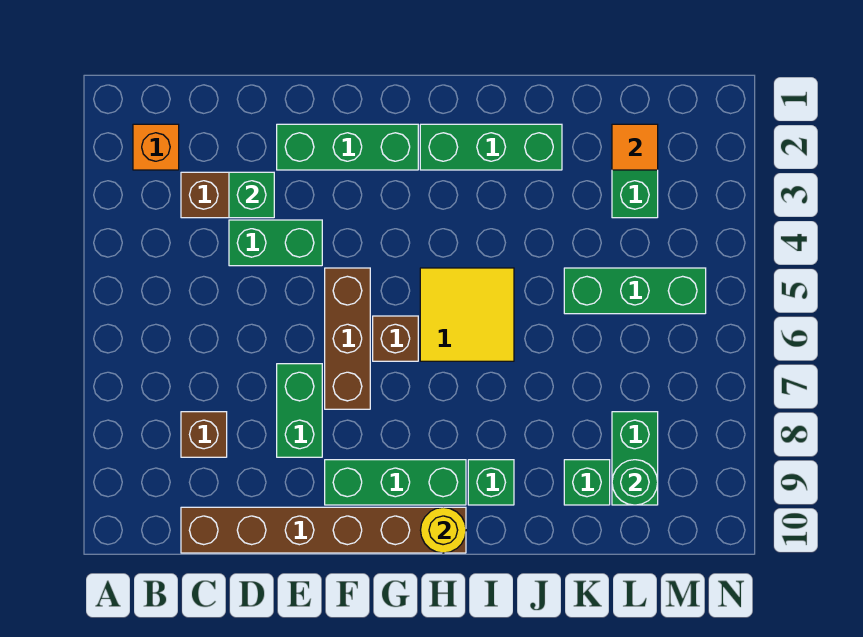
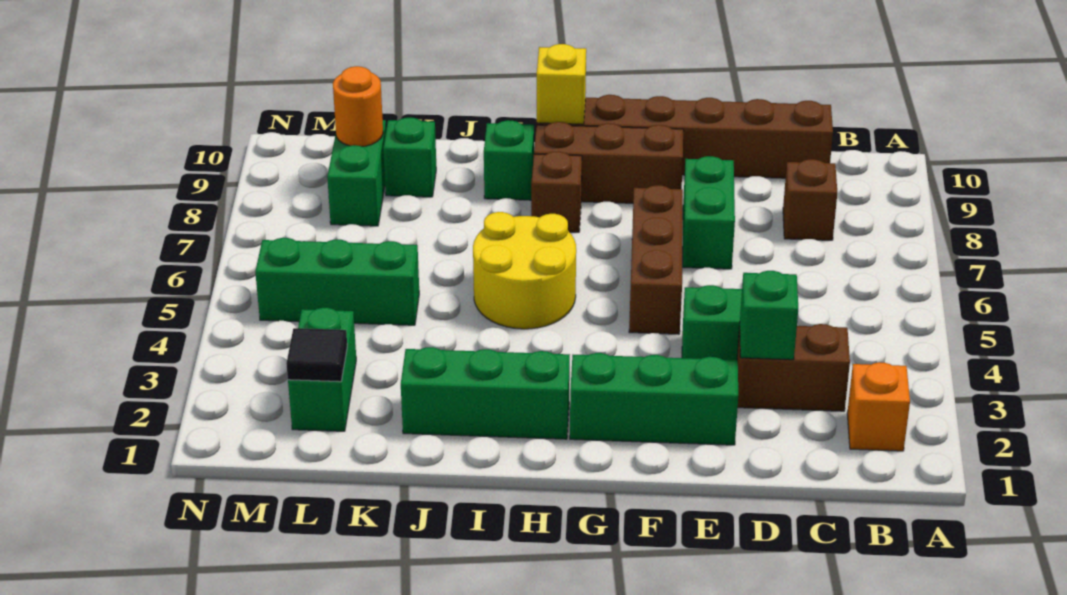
green 1x3 brick [325,460,466,505] -> brown 1x3 brick [534,122,683,203]
brown 1x1 brick [373,316,418,361] -> brown 1x1 brick moved to [531,152,582,232]
yellow 2x2 tile [420,268,514,361] -> yellow 2x2 round brick [473,212,576,329]
yellow 1x1 round brick [421,507,466,553] -> yellow 1x1 brick [537,44,586,124]
orange 1x1 tile [612,124,658,170] -> black 1x1 tile [286,328,347,382]
green 1x1 round brick [612,460,658,505] -> orange 1x1 round brick [333,66,383,146]

